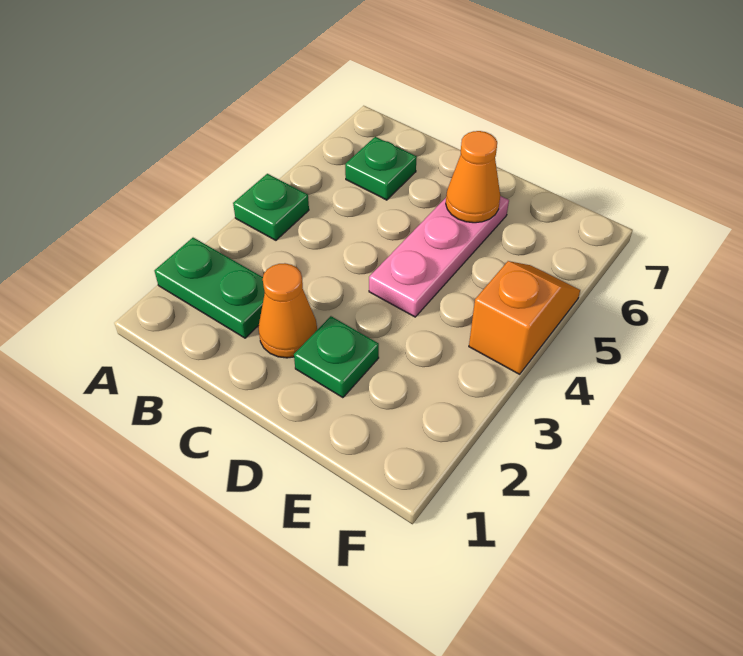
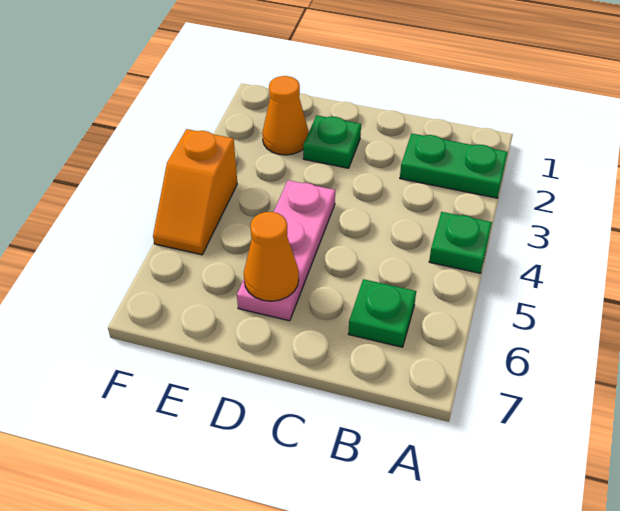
orange 1x1 cone [258,263,317,358] -> orange 1x1 cone moved to [262,76,309,155]

